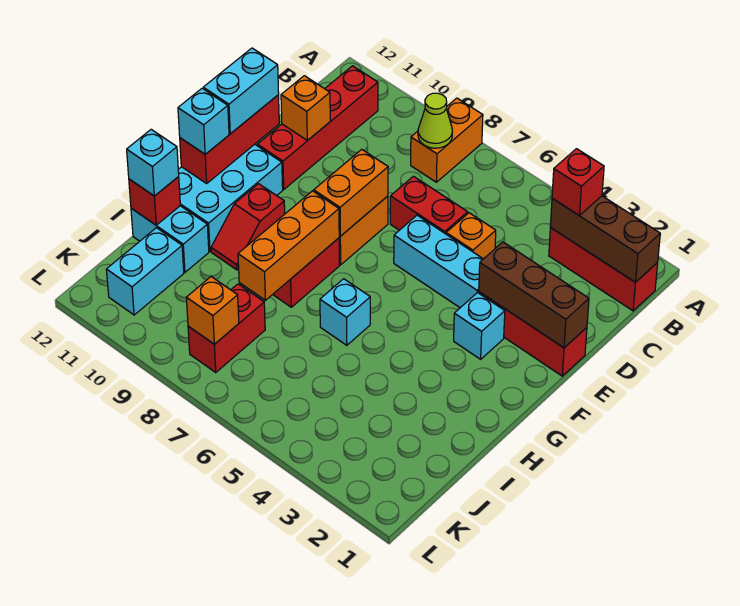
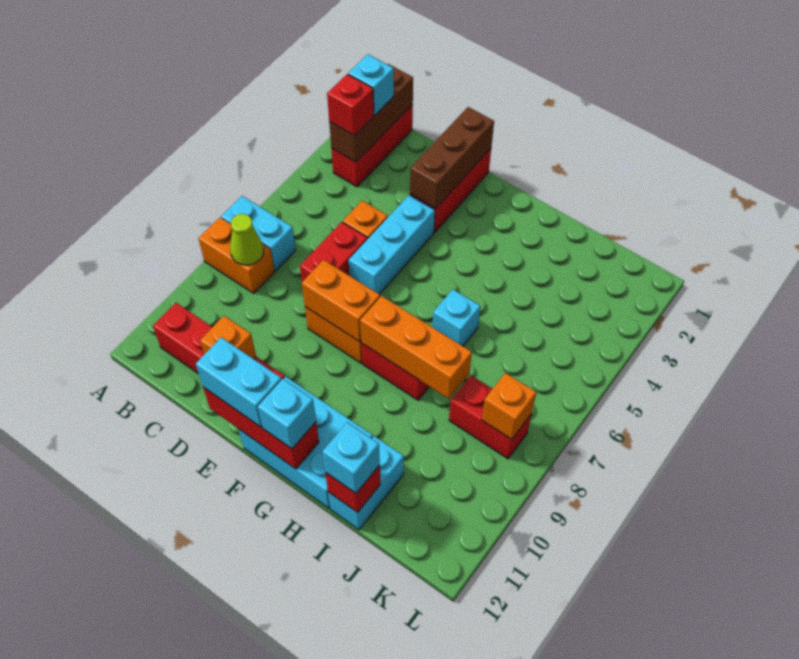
cyan 1x1 brick [454,292,505,359] -> cyan 1x1 brick moved to [348,54,394,115]
red 1x2 slope [211,184,285,270] -> none
cyan 1x2 brick [106,228,184,315] -> cyan 1x2 brick moved to [221,196,296,271]

